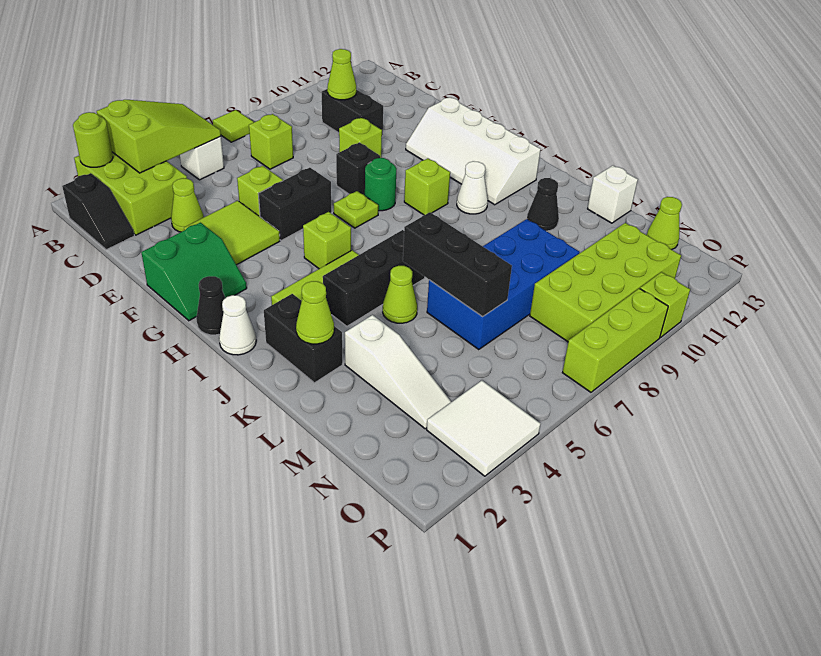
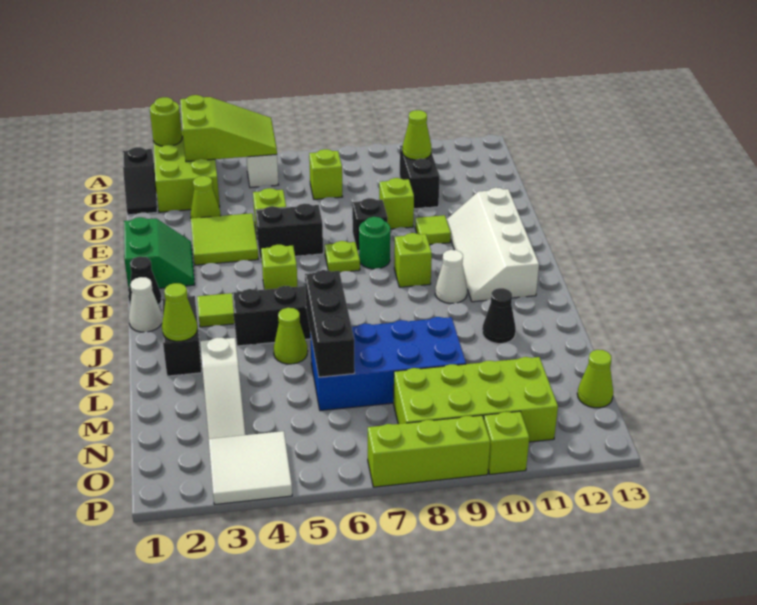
lime 1x1 tile [213,110,254,142] -> lime 1x1 tile moved to [415,215,451,245]
green 2x2 slope [141,223,247,321] -> green 2x2 slope turned to [124,217,195,289]
white 1x1 brick [588,166,638,223] -> none

